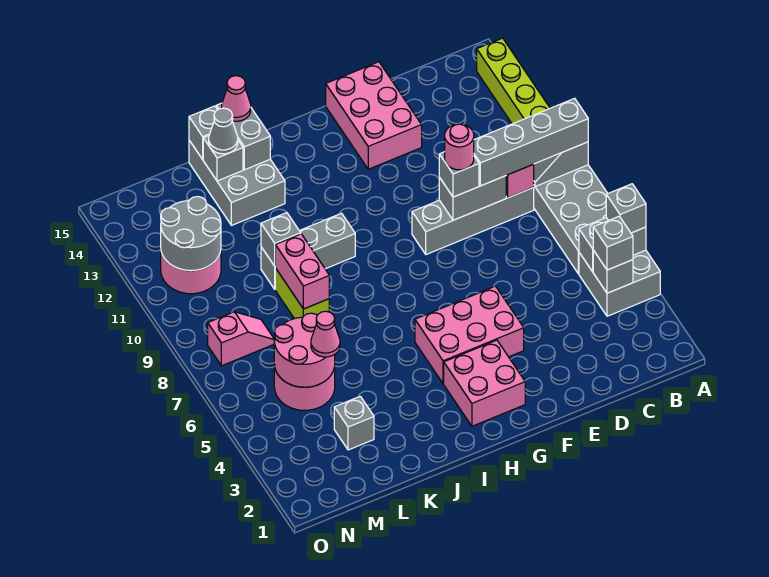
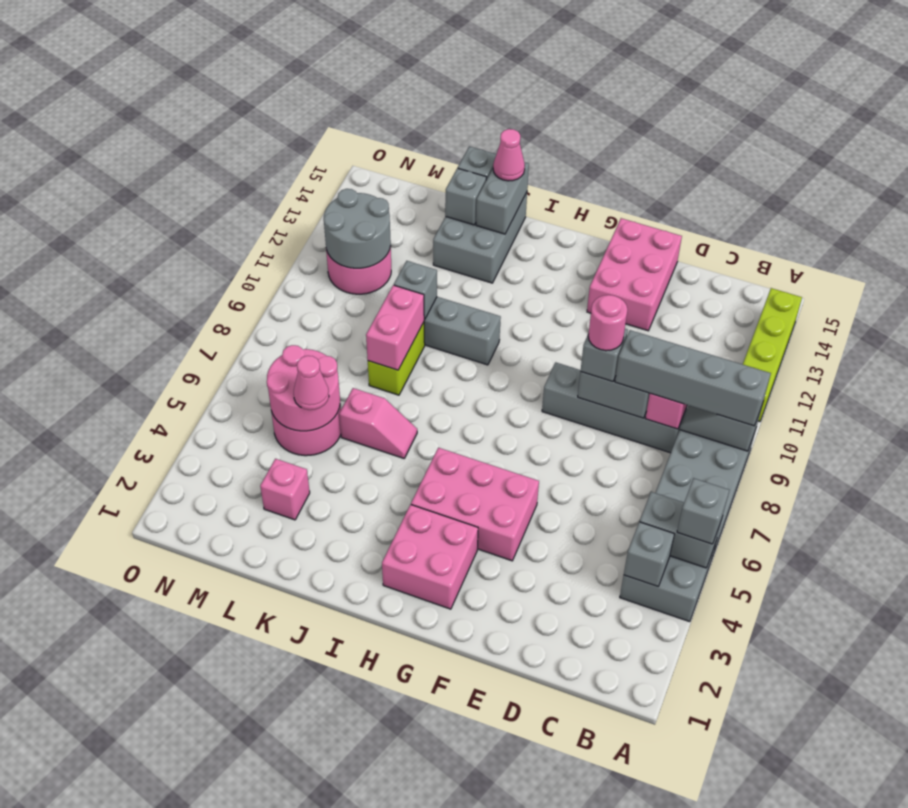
grey 1x1 brick [593,216,633,270] -> none
grey 1x1 cone [209,108,238,154] -> none
grey 1x1 brick [334,396,374,450] -> pink 1x1 brick [260,459,310,520]
pink 1x2 slope [208,312,275,366] -> pink 1x2 slope moved to [339,388,417,458]

